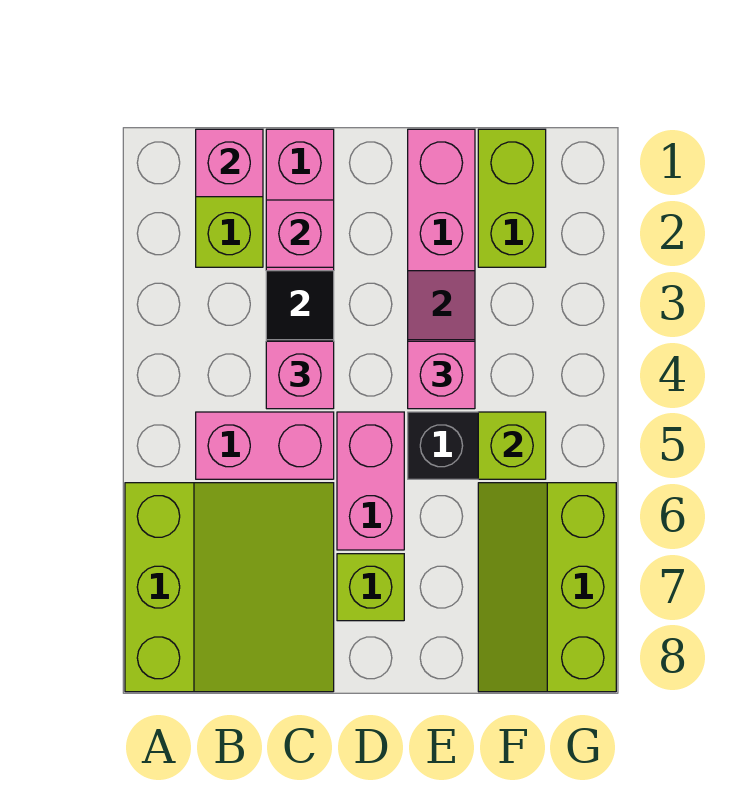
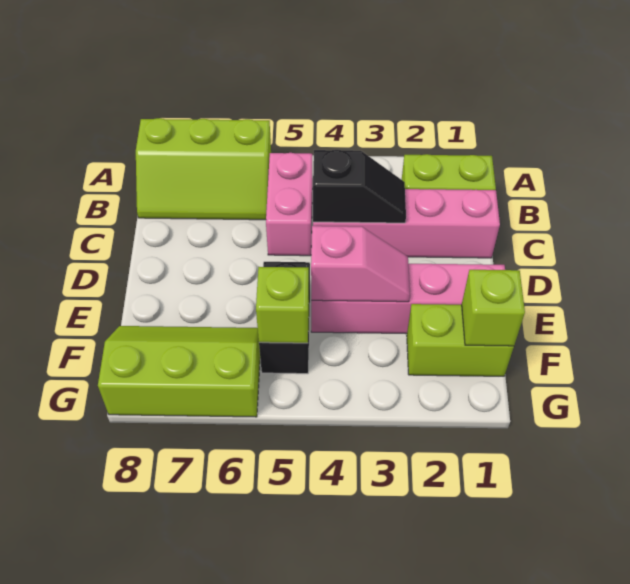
lime 3x3 slope [125,483,334,692] -> lime 2x3 slope [136,118,271,220]
pink 1x1 brick [196,129,263,197] -> none
pink 1x1 brick [266,200,334,267] -> none
pink 1x1 brick [266,341,334,409] -> none
pink 1x2 brick [337,412,404,550] -> none
lime 1x1 brick [337,554,404,621] -> lime 1x1 brick moved to [462,270,525,346]
pink 1x1 brick [408,341,475,409] -> none

